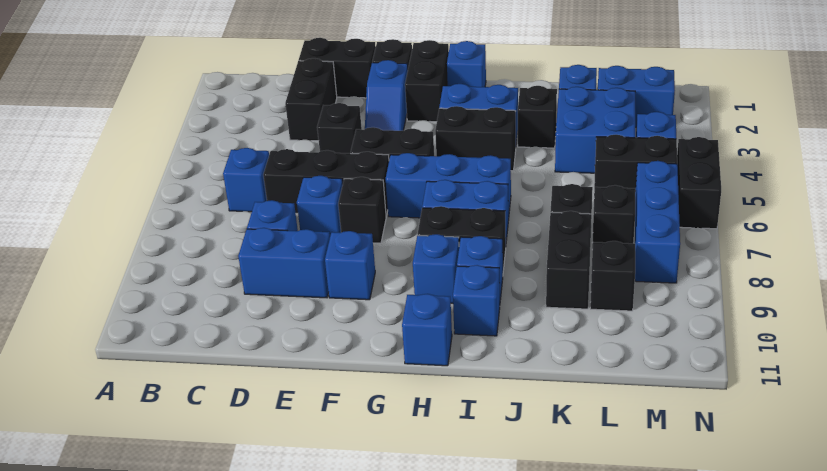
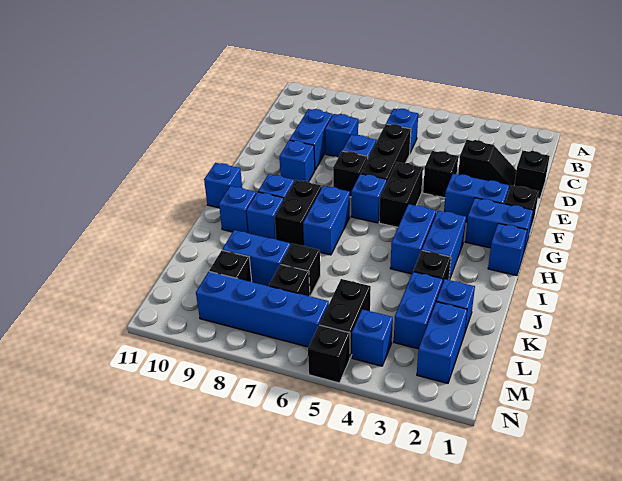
black 1x2 brick [299,38,376,98] -> black 1x1 brick [514,151,550,198]
black 1x2 brick [285,58,337,141] -> black 1x2 slope [458,140,516,192]
blue 1x2 slope [365,60,408,131] -> blue 1x2 brick [444,174,509,222]
black 1x2 brick [405,40,449,122] -> blue 1x2 brick [465,198,533,254]
blue 1x3 brick [386,153,511,220] -> blue 1x1 brick [351,174,387,223]
black 1x2 brick [435,106,516,171] -> blue 1x2 brick [390,204,436,274]
blue 2x2 brick [555,87,635,173] -> blue 1x2 brick [394,272,443,349]
black 1x2 brick [546,211,592,309] -> blue 1x2 brick [222,230,290,286]
blue 1x3 brick [635,161,680,283] -> blue 1x4 brick [196,272,329,347]
black 1x2 brick [677,137,721,229] -> black 1x1 brick [308,325,350,383]

